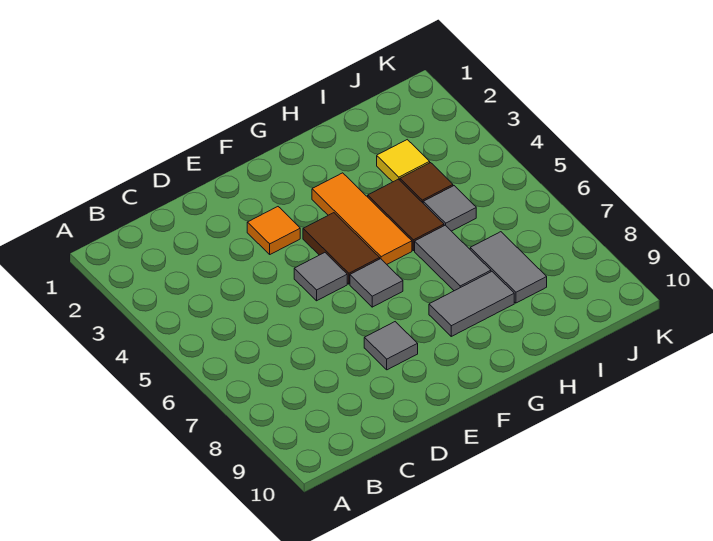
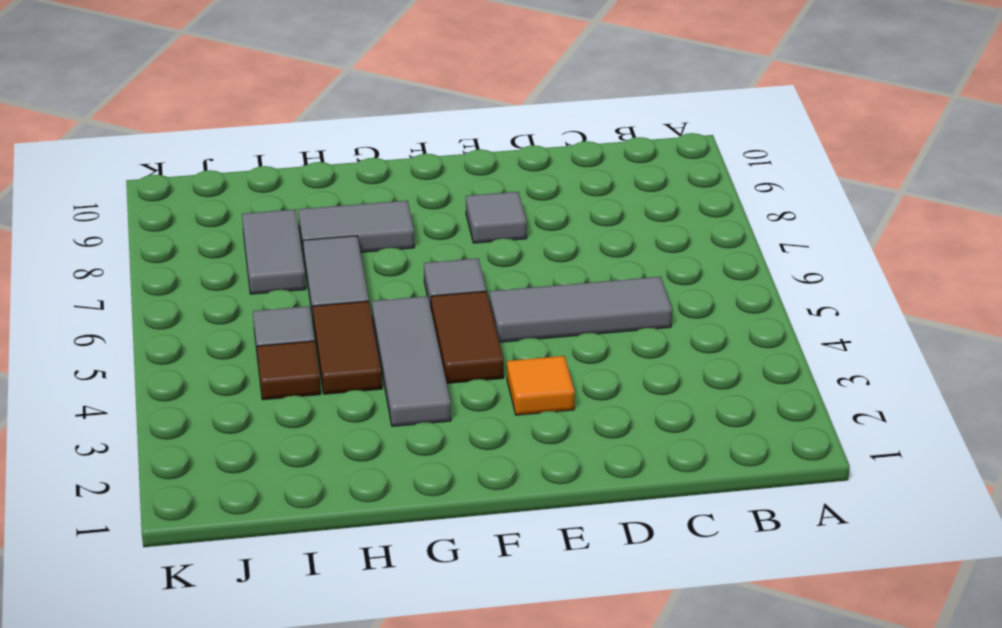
grey 1x1 tile [294,253,347,301] -> grey 1x3 tile [490,277,672,342]
orange 1x3 tile [312,173,412,264] -> grey 1x3 tile [372,296,451,426]
yellow 1x1 tile [377,140,430,182] -> none

